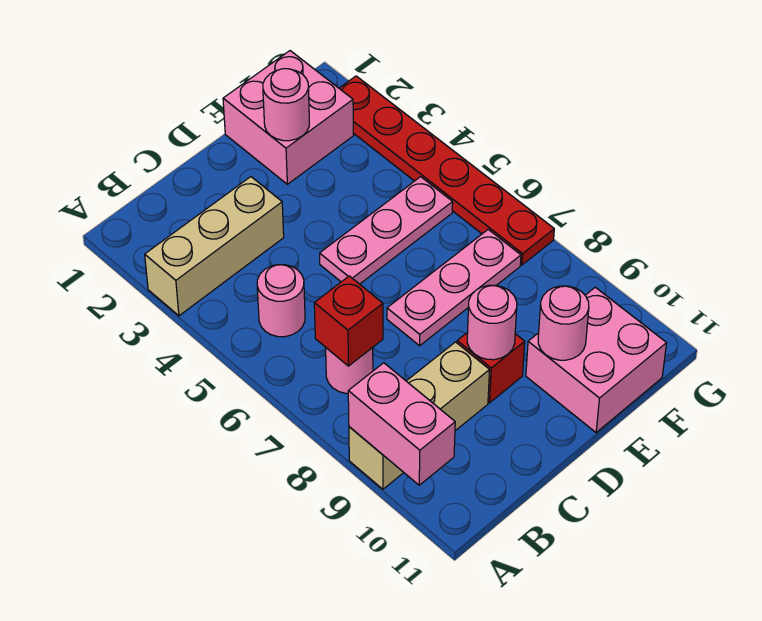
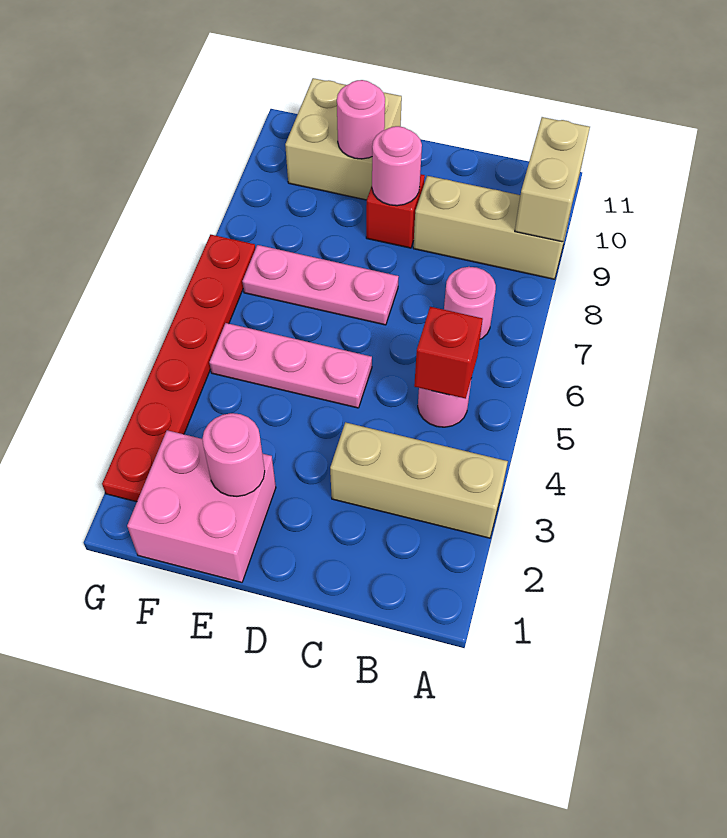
pink 1x2 brick [348,363,455,485] -> tan 1x2 brick [515,117,590,242]
red 1x1 brick [314,276,383,366] -> red 1x1 brick moved to [414,307,483,399]
pink 2x2 brick [526,287,667,433] -> tan 2x2 brick [285,78,402,200]

